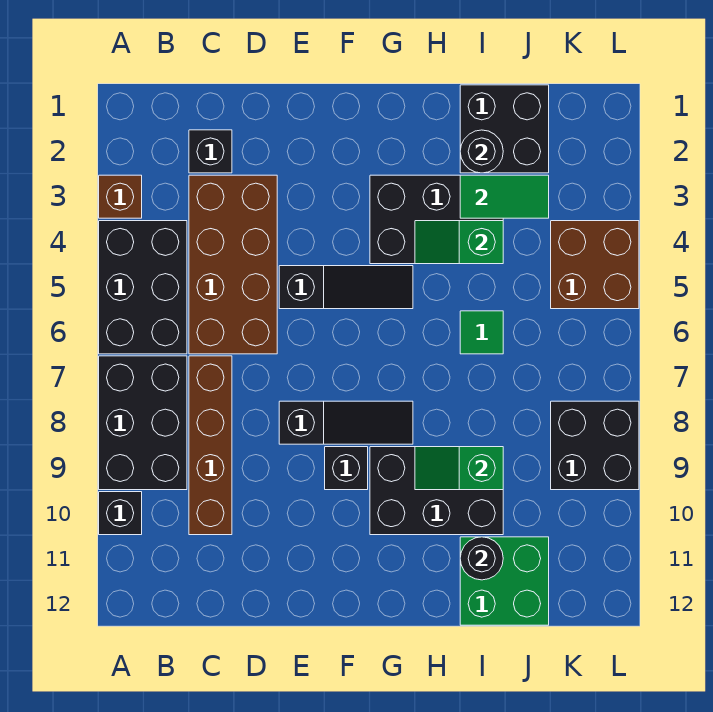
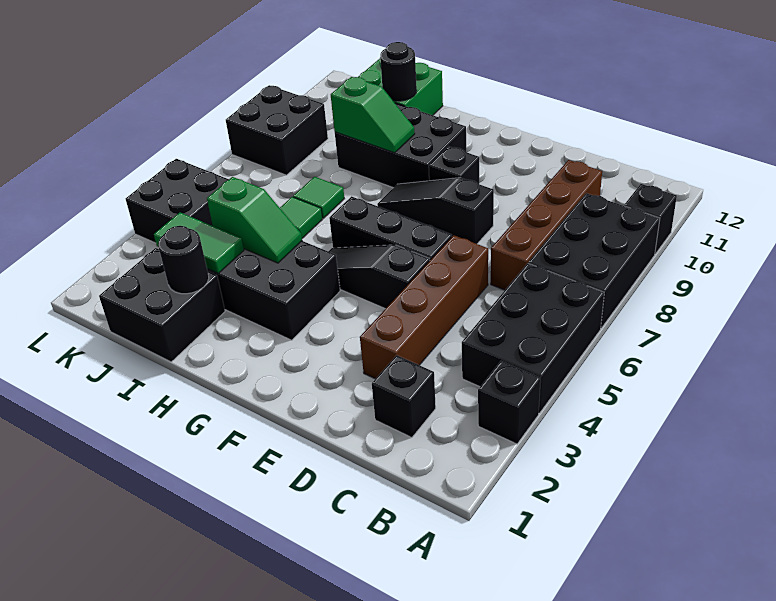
brown 1x1 brick [99,175,142,218] -> black 1x1 brick [478,361,541,444]
brown 2x4 brick [189,175,277,354] -> brown 1x4 brick [360,235,488,379]
none -> black 1x3 brick [329,196,452,260]
none -> green 1x1 tile [293,177,344,218]
brown 2x2 brick [551,221,639,309] -> black 2x2 brick [126,159,229,243]

